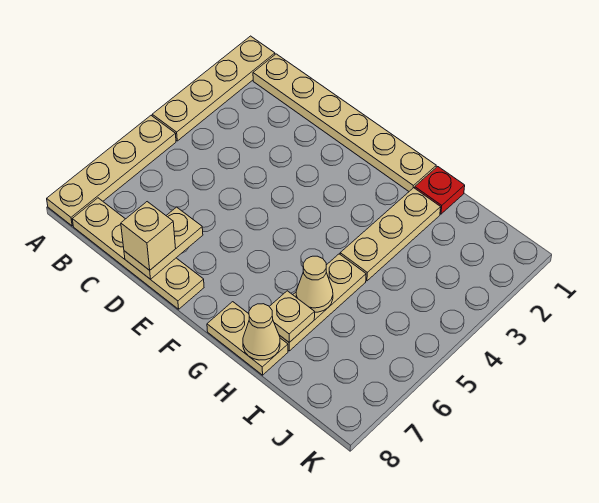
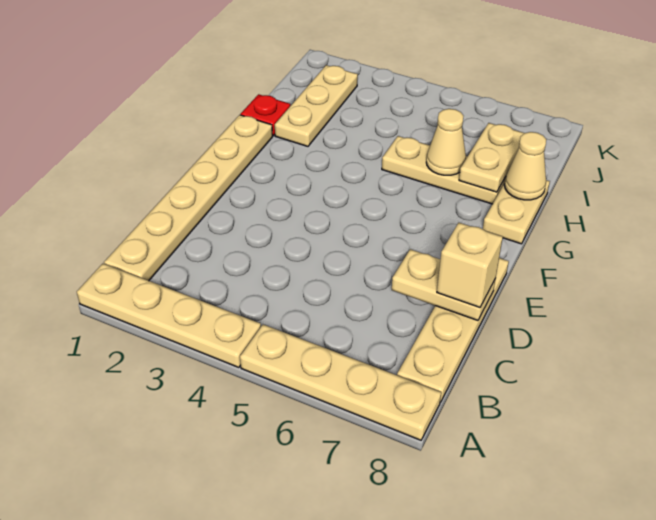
tan 1x3 plate [340,188,441,281] -> tan 1x3 plate turned to [275,65,358,146]
tan 1x1 plate [269,291,315,342] -> tan 1x2 plate [459,123,524,192]

